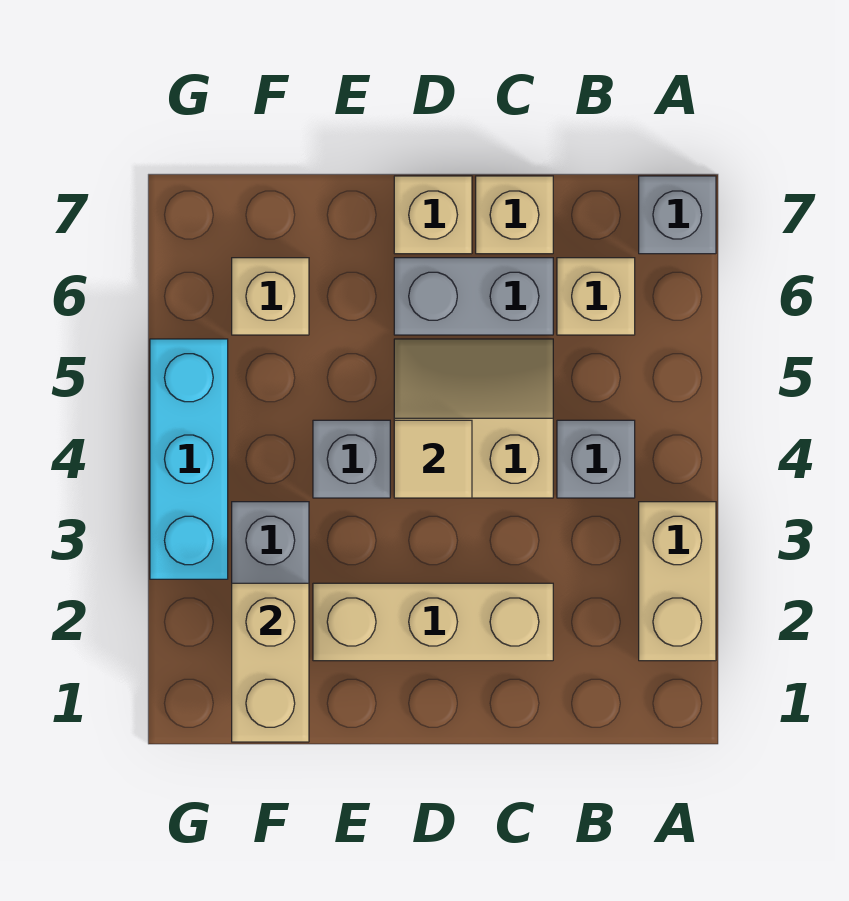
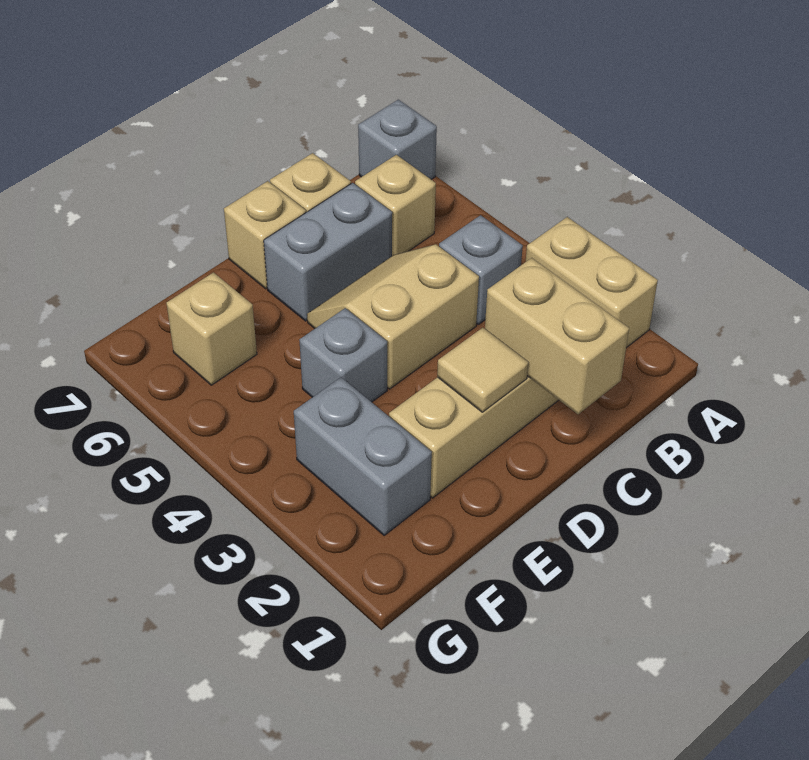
tan 1x1 tile [394,420,472,498] -> tan 1x1 tile moved to [437,328,528,412]
tan 1x2 brick [232,583,309,742] -> tan 1x2 brick moved to [485,258,629,414]
cyan 1x3 brick [150,339,228,579] -> none

